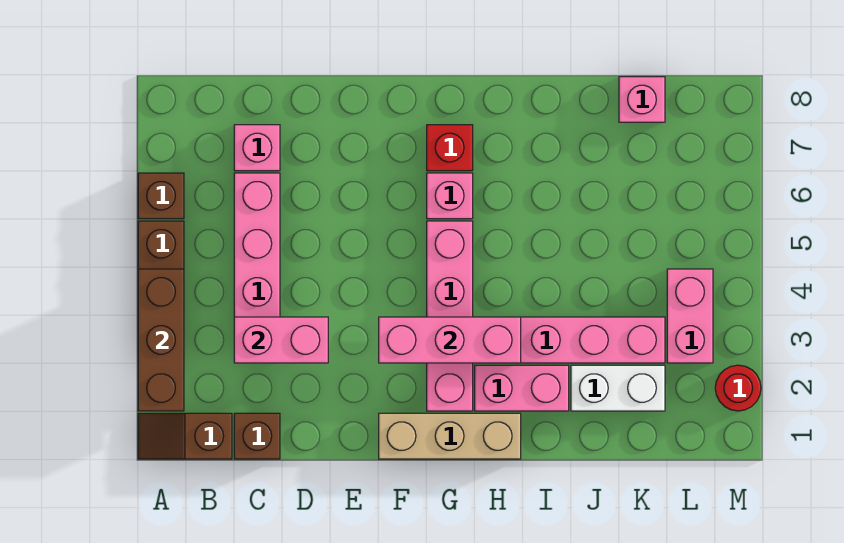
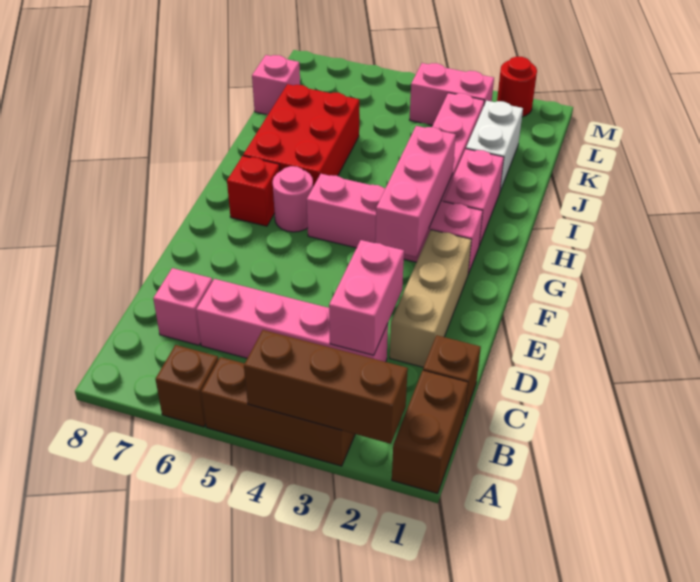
brown 1x2 slope [138,413,232,459] -> brown 1x2 brick [392,371,468,494]
tan 1x3 brick [379,413,521,459] -> tan 1x3 brick moved to [390,230,471,367]
pink 1x1 brick [427,173,473,219] -> pink 1x1 round brick [273,166,313,232]
none -> red 2x3 brick [243,84,359,186]

